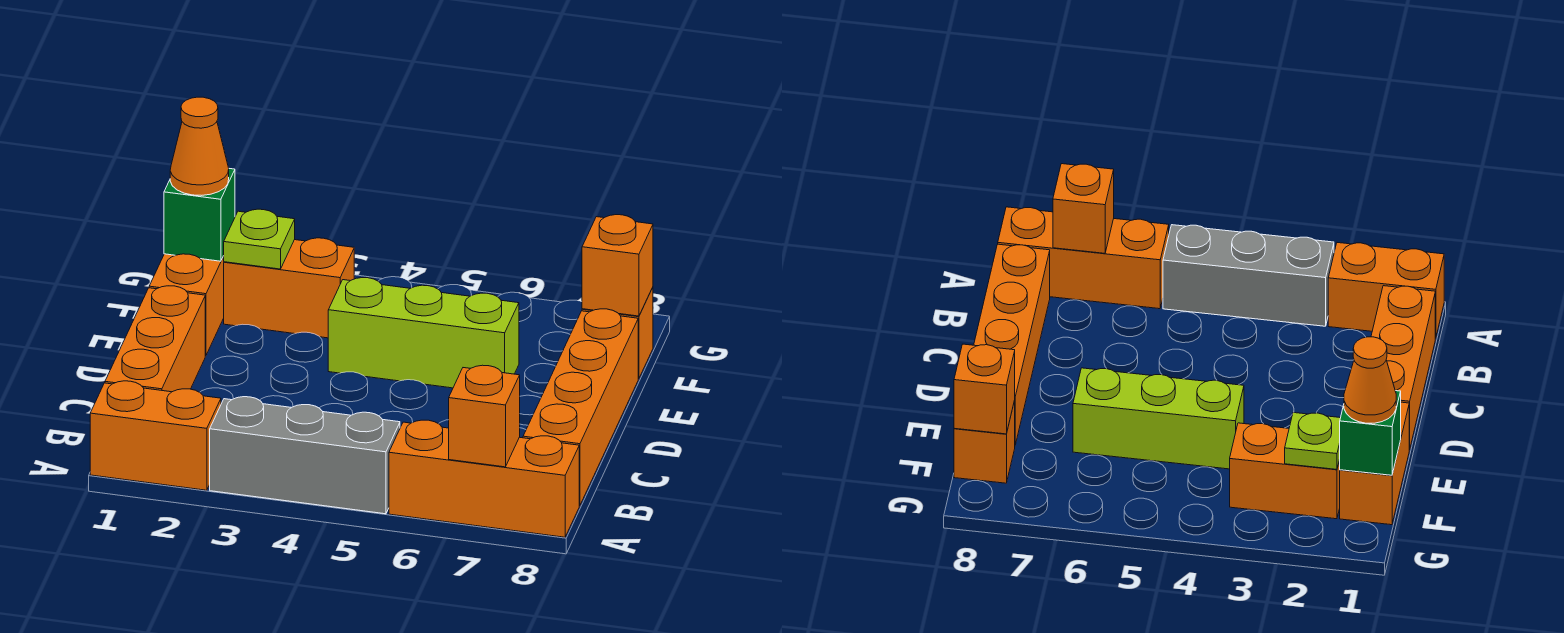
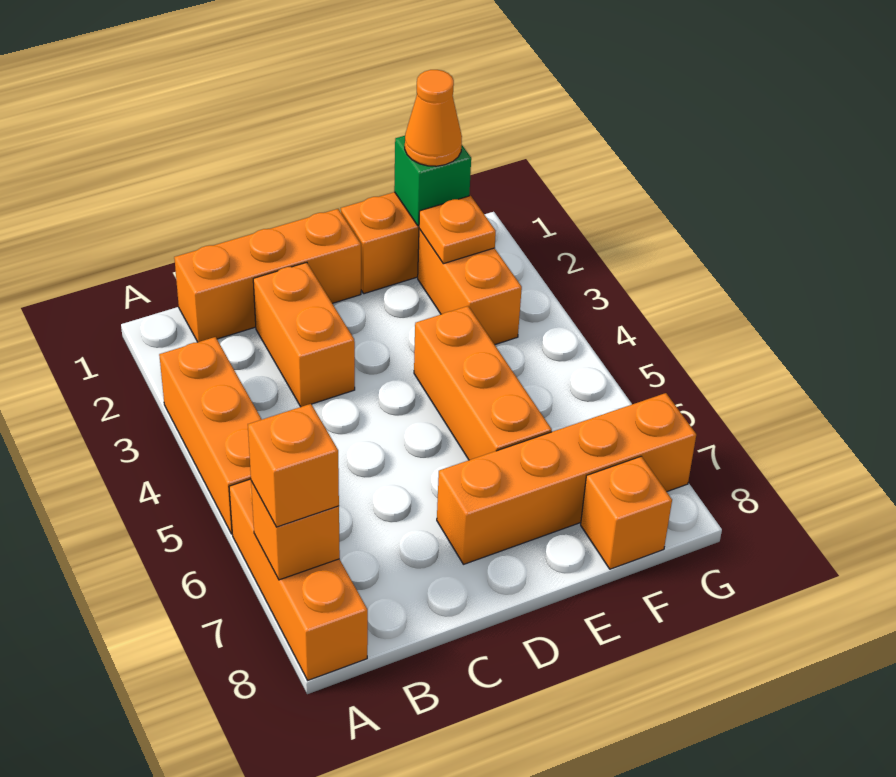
orange 1x2 brick [90,381,221,490] -> orange 1x2 brick moved to [253,262,355,407]
grey 1x3 brick [210,397,400,514] -> orange 1x3 brick [159,337,262,534]
orange 1x4 brick [523,309,638,506] -> orange 1x4 brick moved to [437,393,696,564]
lime 1x3 brick [328,278,519,388] -> orange 1x3 brick [414,306,552,460]
lime 1x1 plate [223,209,295,269] -> orange 1x1 plate [419,196,496,264]
orange 1x1 brick [582,215,653,316] -> orange 1x1 brick moved to [248,404,339,527]

